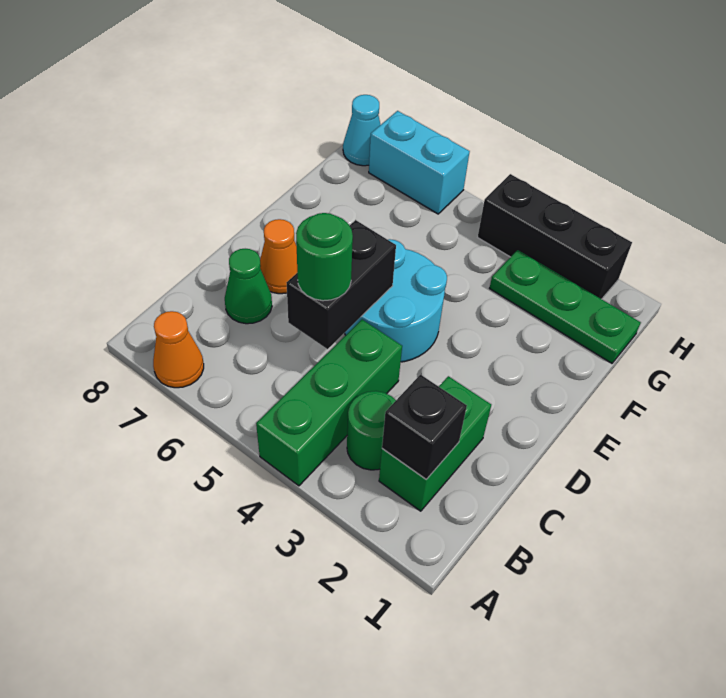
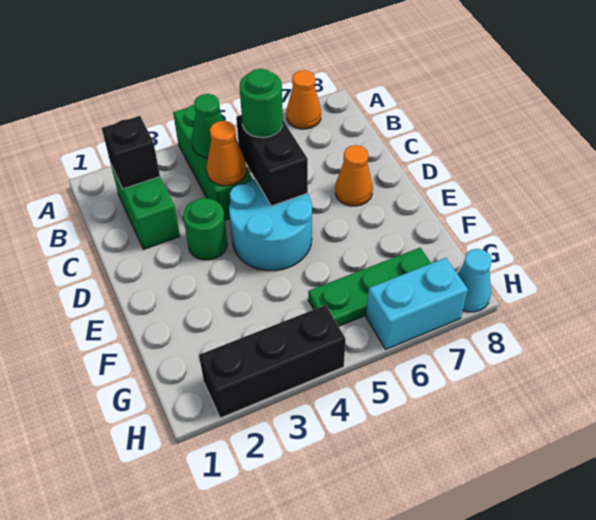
green 1x1 round brick [347,391,396,470] -> green 1x1 round brick moved to [183,198,227,260]
none -> orange 1x1 cone [206,121,246,186]
green 1x1 cone [225,249,272,324] -> green 1x1 cone moved to [192,94,224,158]
green 1x3 plate [489,250,641,363] -> green 1x3 plate moved to [308,248,431,326]

